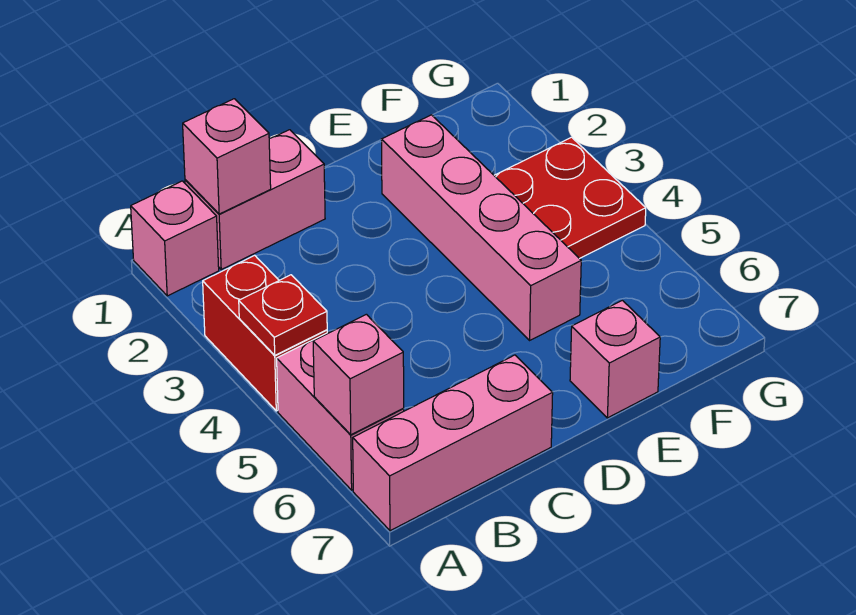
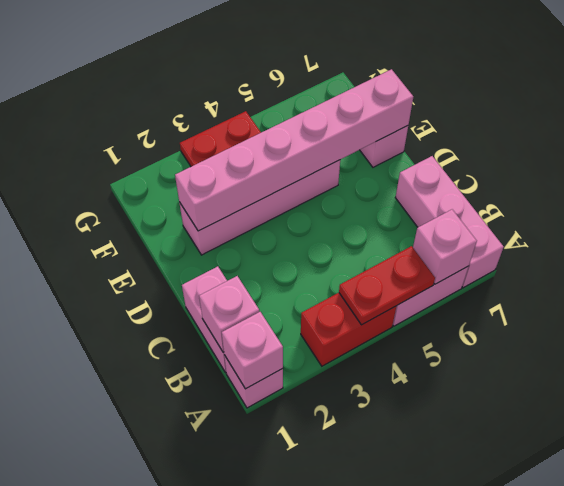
none -> pink 1x1 brick [222,312,283,389]
red 1x1 plate [239,275,327,355] -> red 1x2 plate [339,246,435,325]
none -> pink 1x6 brick [175,69,413,231]

